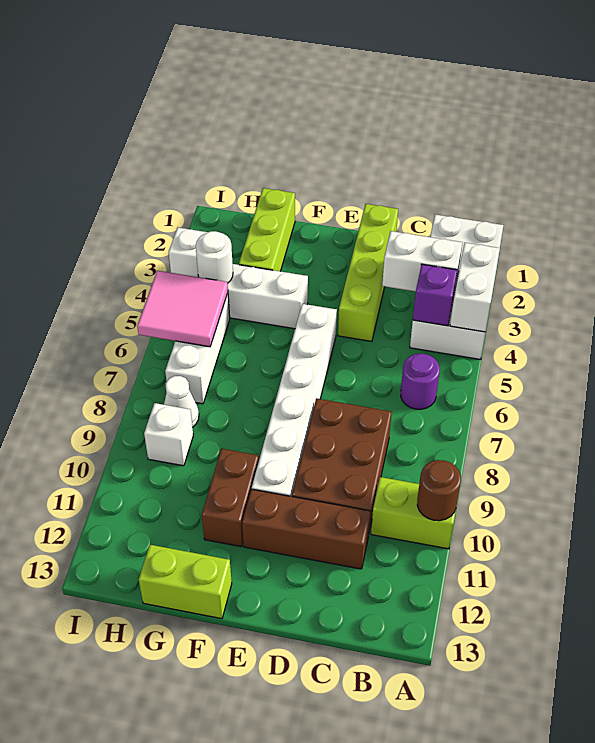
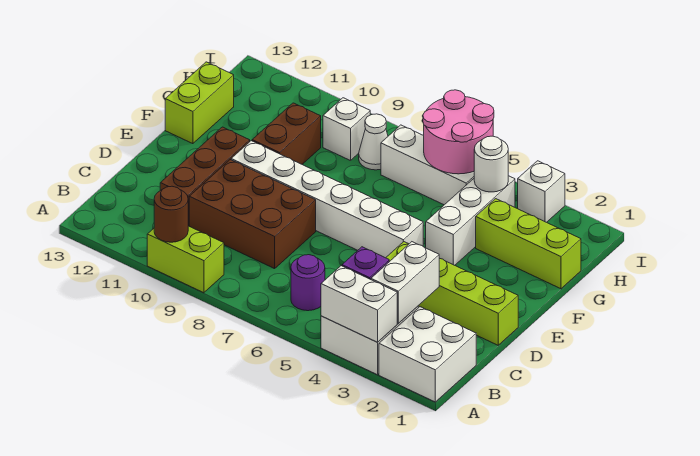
lime 1x2 brick [371,477,456,549] -> lime 1x2 brick turned to [147,226,224,293]
brown 1x2 brick [202,449,259,547] -> brown 1x2 brick turned to [252,103,321,164]
pink 2x2 tile [137,271,228,347] -> pink 2x2 round brick [423,90,494,174]

